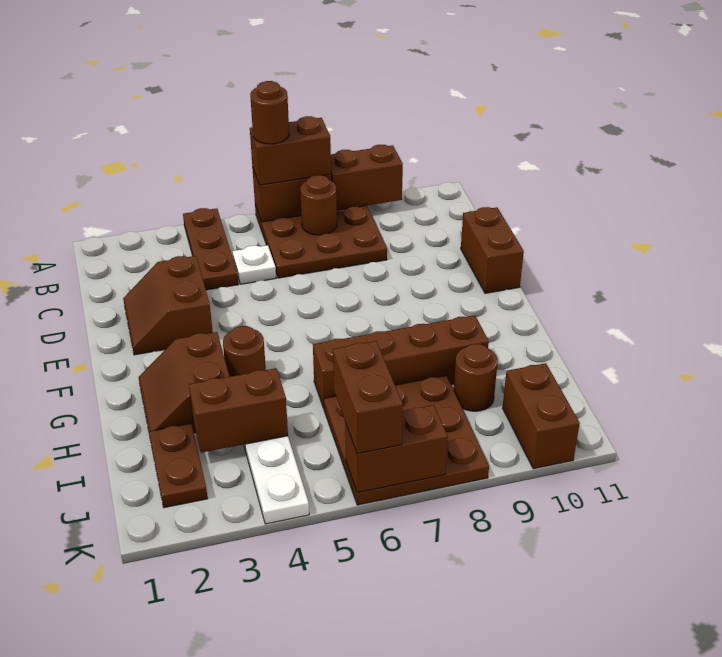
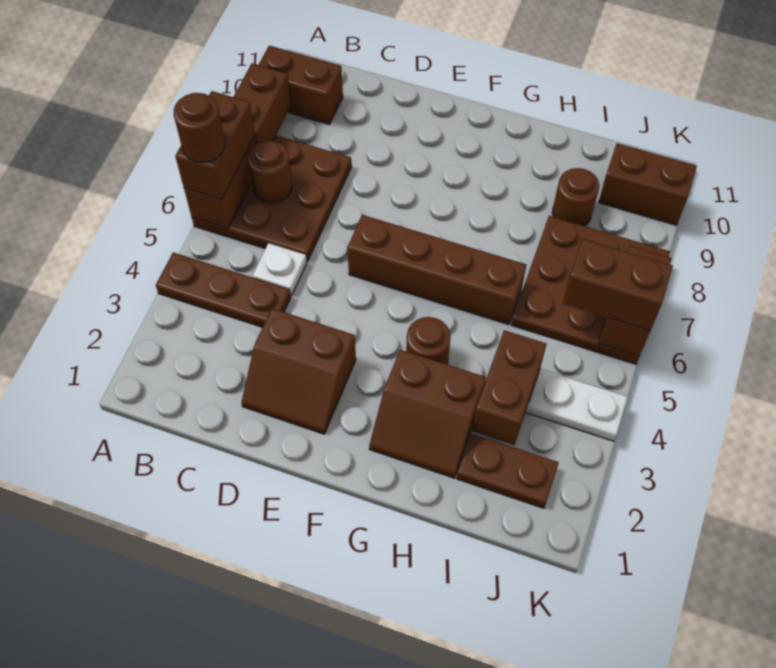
brown 1x2 brick [461,207,524,293] -> brown 1x2 brick moved to [259,46,343,125]
brown 1x4 brick [313,315,489,408] -> brown 1x4 brick turned to [347,215,526,325]

